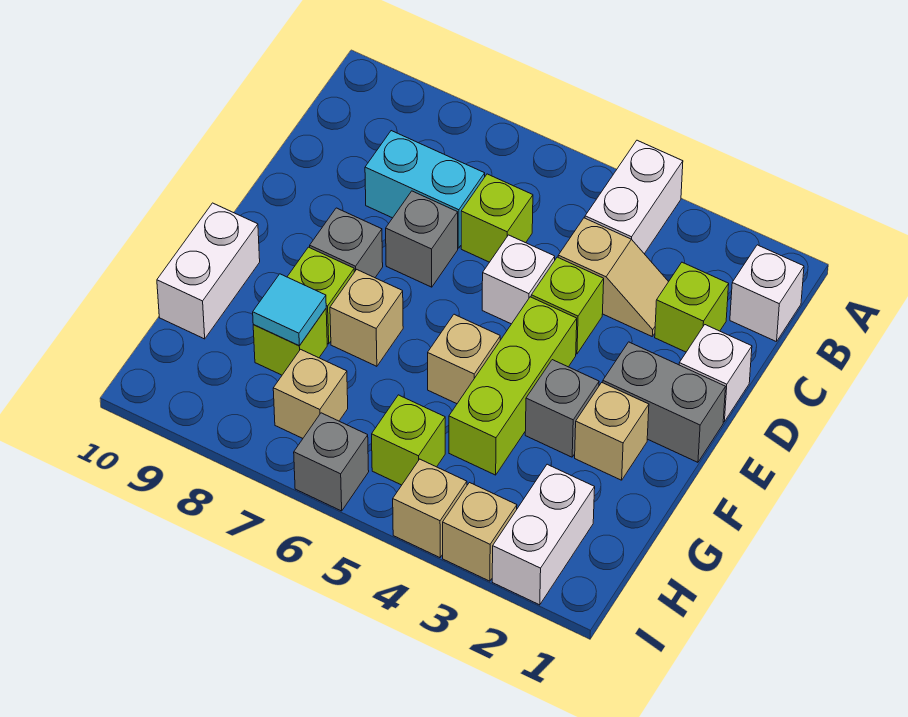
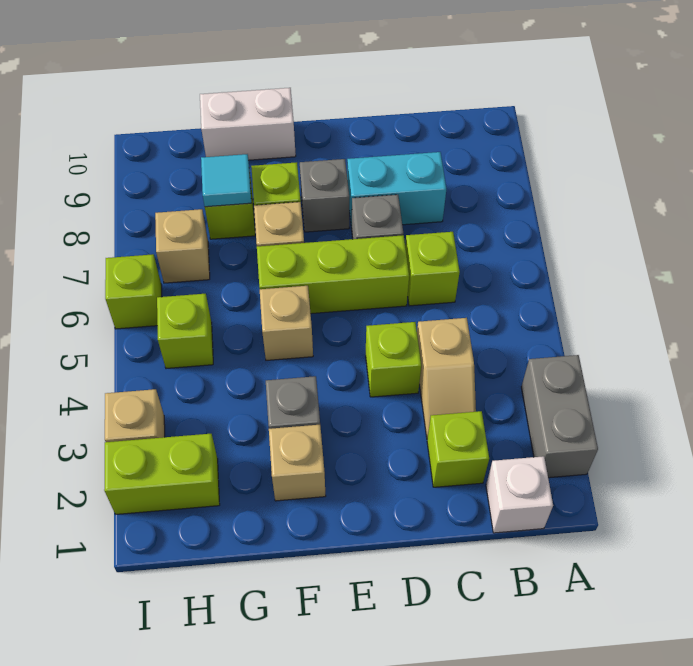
white 1x2 brick [585,140,683,254] -> none
cyan 1x2 brick [365,131,485,248] -> cyan 1x2 brick turned to [347,152,446,228]
white 1x1 brick [679,325,752,422] -> none
white 1x1 brick [482,235,555,324] -> none
grey 1x2 brick [603,342,725,462] -> grey 1x2 brick moved to [521,355,598,478]
lime 1x3 brick [449,297,577,475] -> lime 1x3 brick moved to [257,235,409,314]
white 1x2 brick [492,464,595,605] -> lime 1x2 brick [104,434,220,514]
tan 1x1 brick [393,459,467,558] -> none
grey 1x1 brick [294,413,369,511] -> lime 1x1 brick [105,254,162,329]

